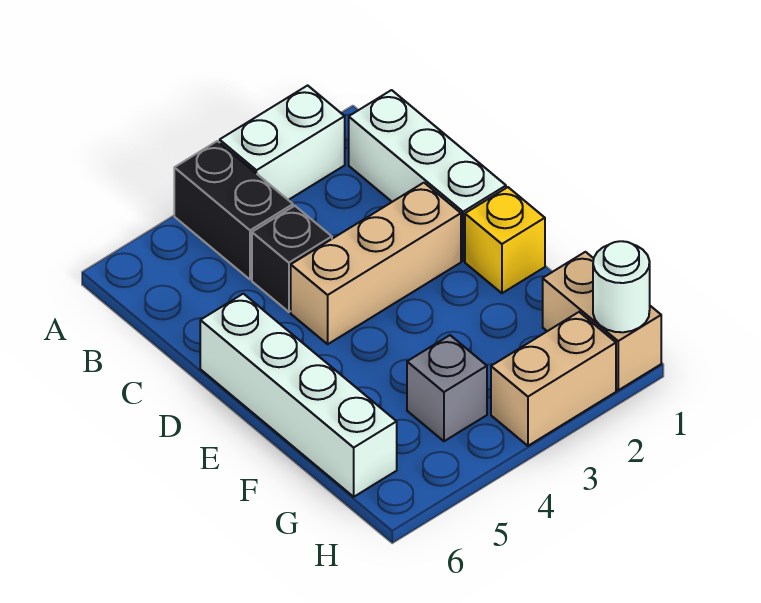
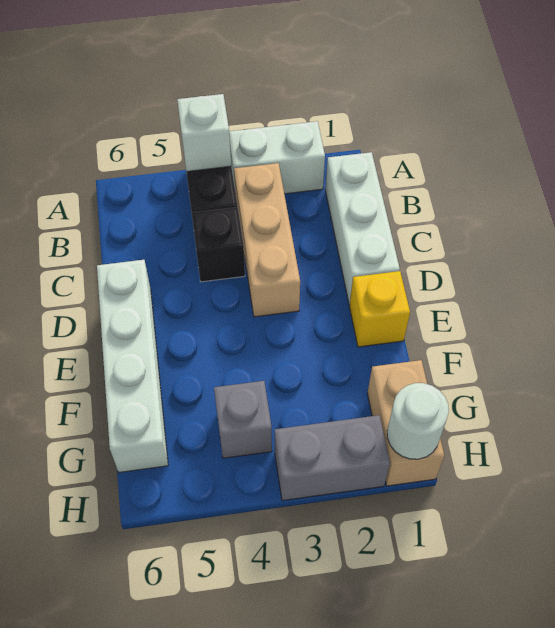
none -> white 1x1 brick [177,94,231,172]
tan 1x3 brick [291,183,461,344] -> tan 1x3 brick turned to [234,163,300,317]
tan 1x2 brick [491,312,616,446] -> grey 1x2 brick [275,415,390,501]

